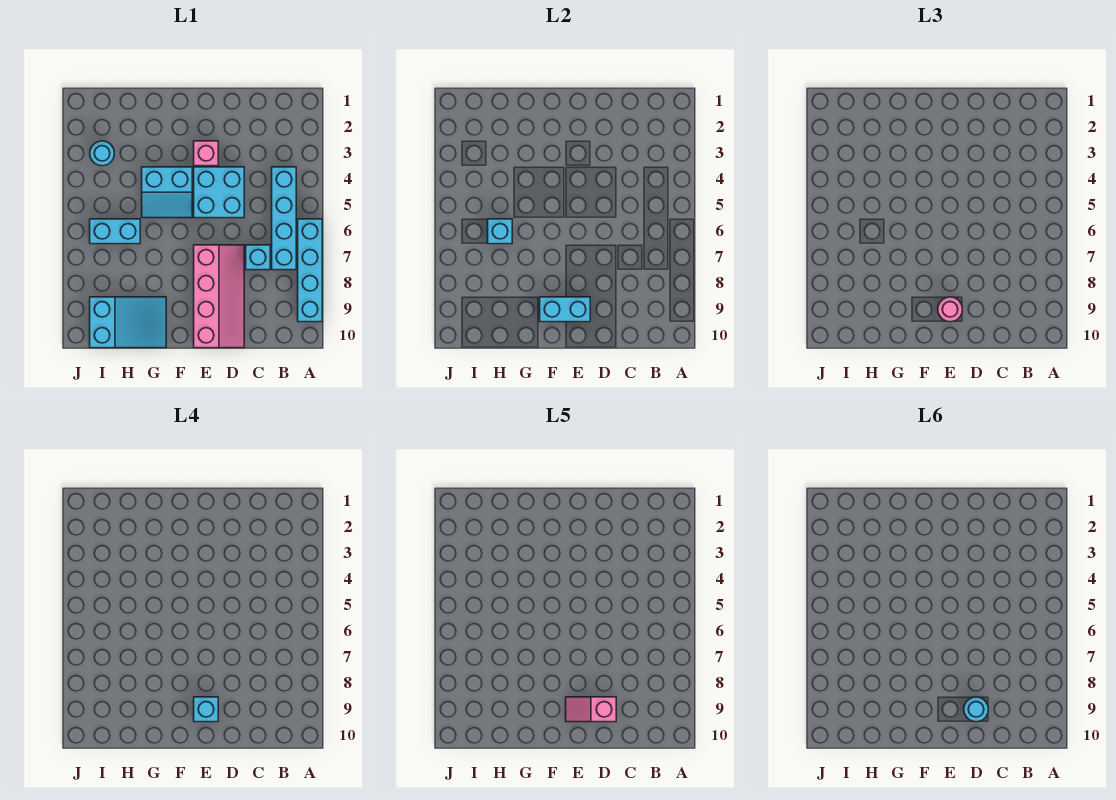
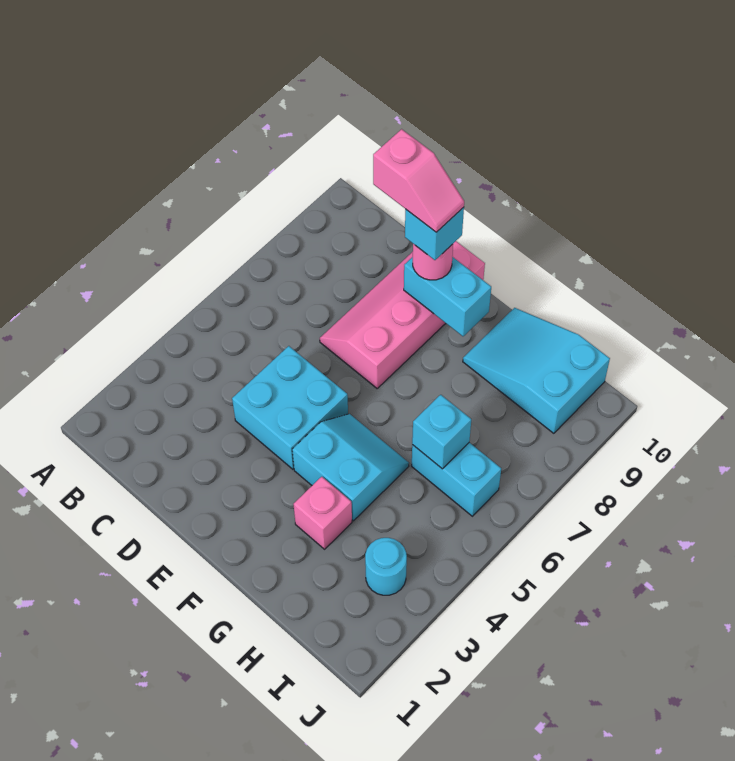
cyan 1x4 brick [298,219,322,322] -> none
cyan 1x4 brick [272,167,296,270] -> none
cyan 1x1 brick [246,245,270,270] -> none
cyan 1x1 round brick [964,697,988,722] -> none
pink 1x1 brick [194,141,218,166] -> pink 1x1 brick moved to [293,477,352,549]

